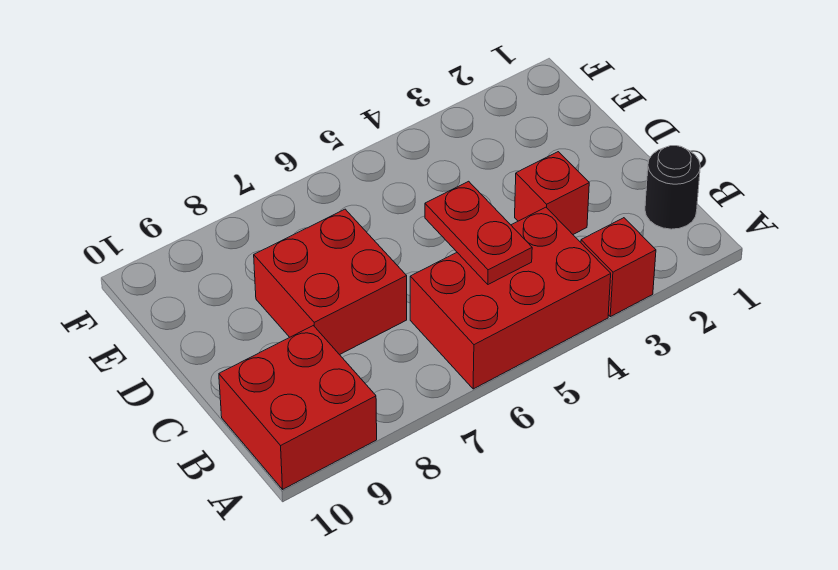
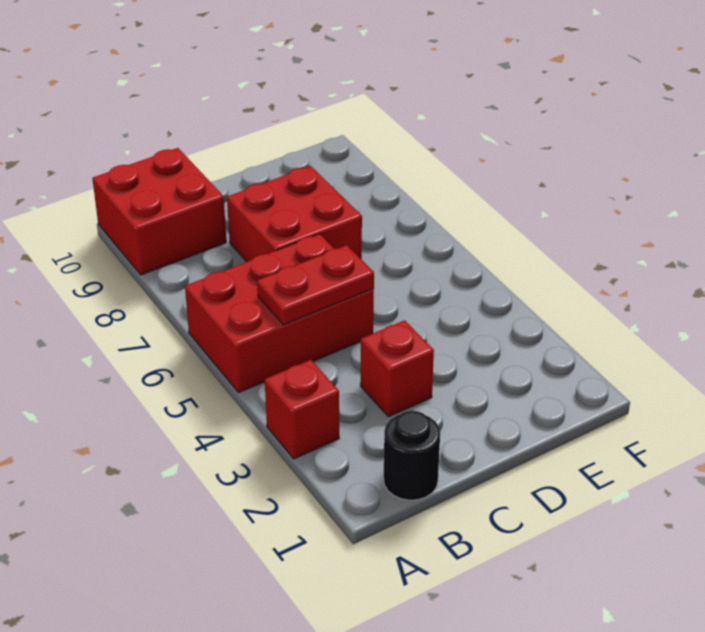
red 2x3 brick [410,207,611,389] -> red 2x3 brick turned to [185,234,374,393]

